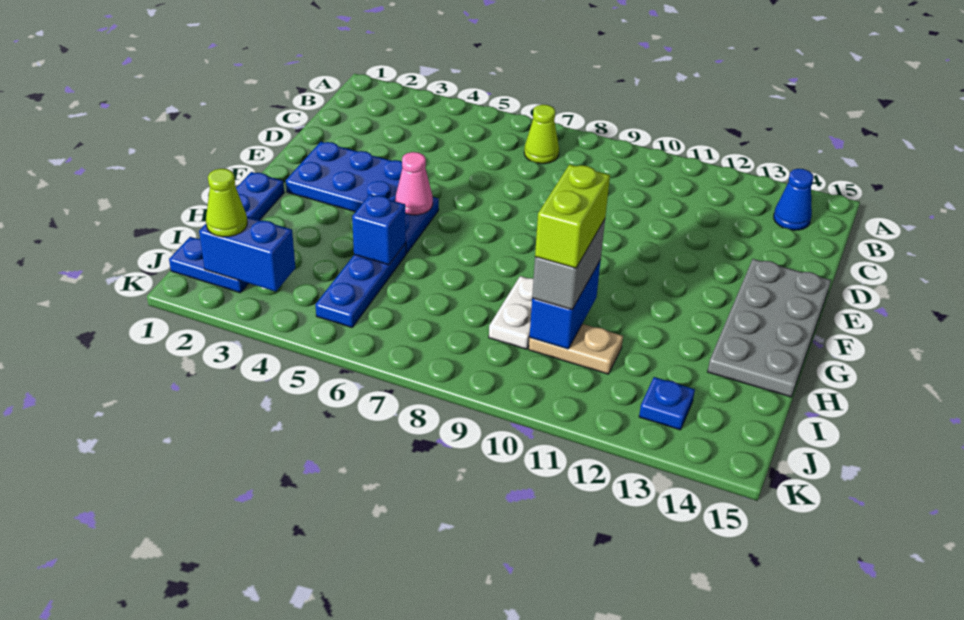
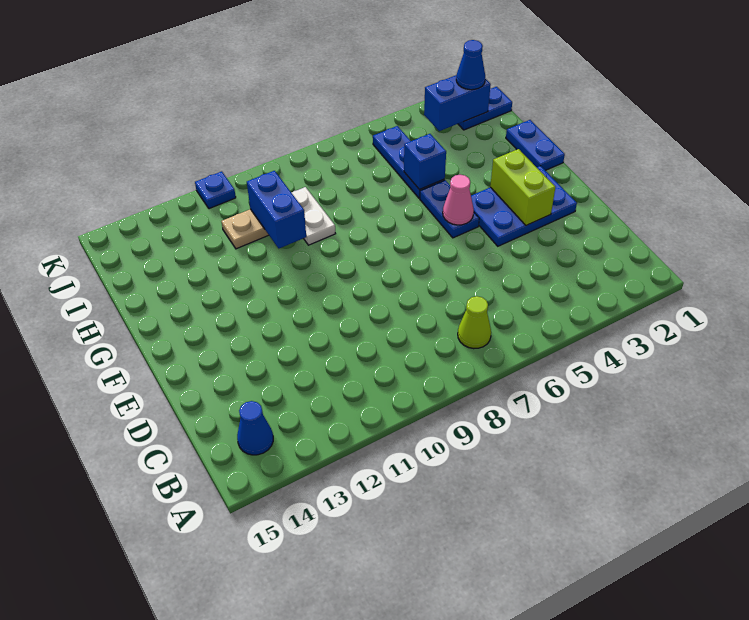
grey 2x4 plate [708,259,831,397] -> none
grey 1x2 brick [532,219,605,310] -> none
lime 1x2 brick [535,164,610,268] -> lime 1x2 brick moved to [490,149,556,225]
lime 1x1 cone [206,169,247,237] -> blue 1x1 cone [456,40,485,90]
blue 1x1 plate [639,377,695,430] -> blue 1x1 plate moved to [195,171,236,209]

